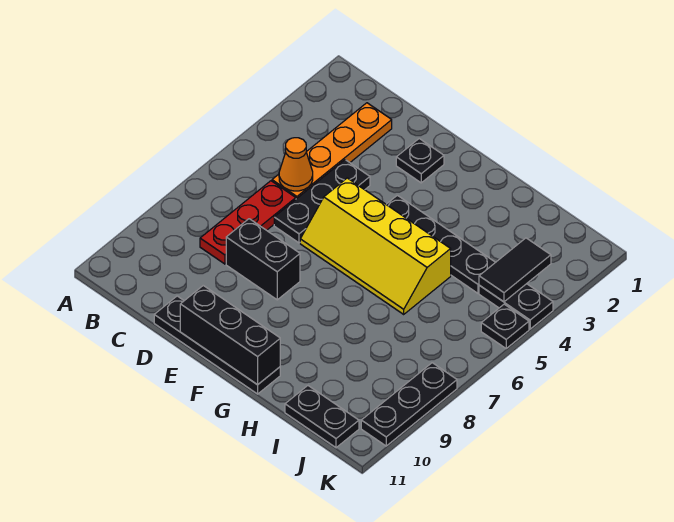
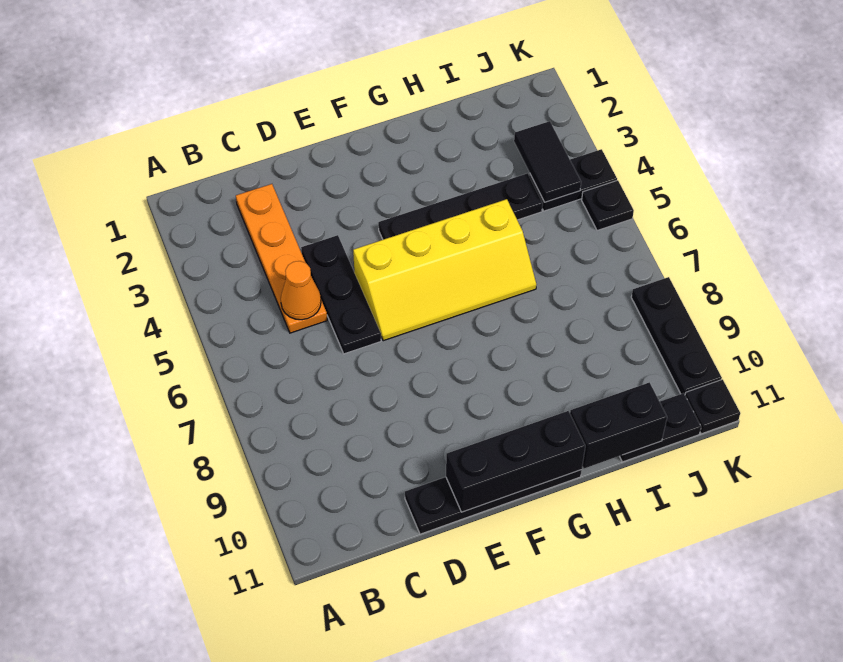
red 1x3 plate [200,181,296,264] -> none
black 1x2 brick [226,219,300,300] -> black 1x2 brick moved to [570,382,667,468]
black 1x1 plate [396,139,444,183] -> black 1x1 plate moved to [685,379,740,434]

